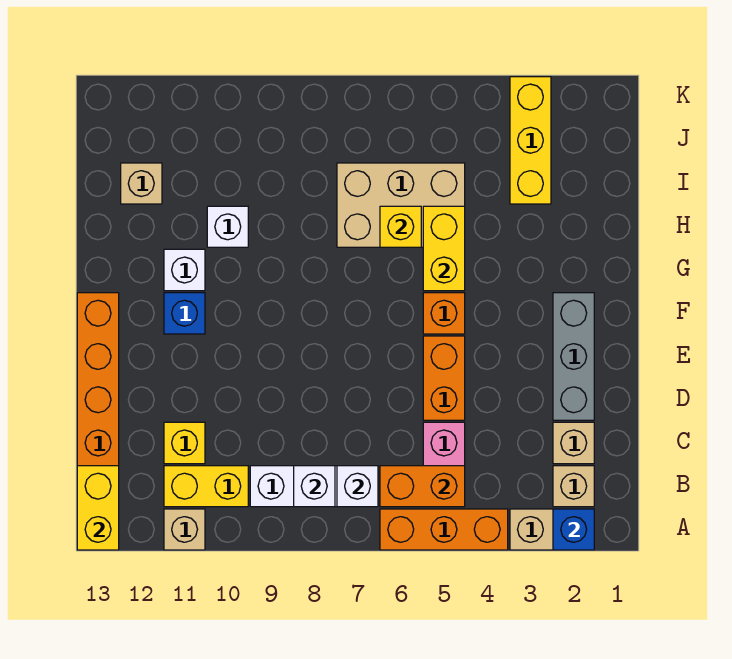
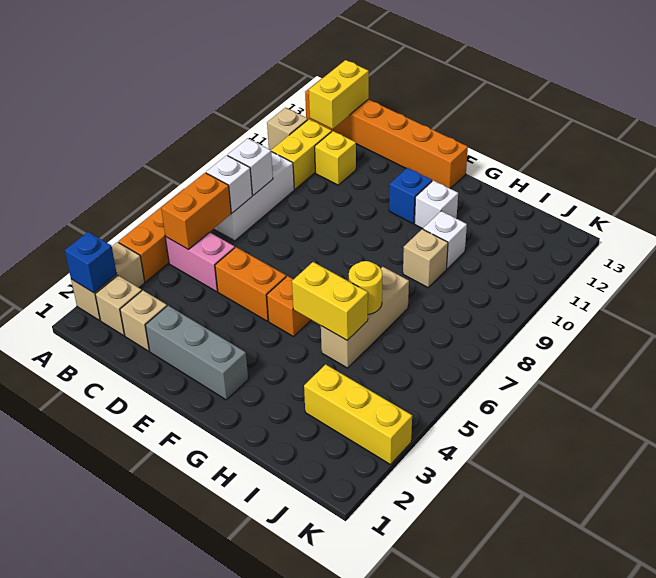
yellow 1x2 brick [77,466,119,550] -> yellow 1x2 brick turned to [309,60,369,129]
tan 2x3 brick [337,163,465,247] -> tan 1x3 brick [321,267,409,368]
yellow 1x1 brick [380,206,421,247] -> yellow 1x1 round brick [349,261,382,314]
tan 1x1 brick [121,163,162,204] -> tan 1x1 brick moved to [403,229,448,288]

